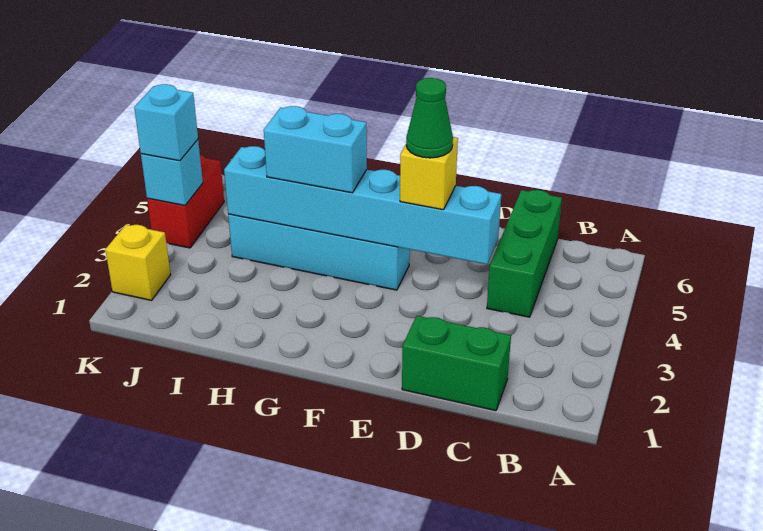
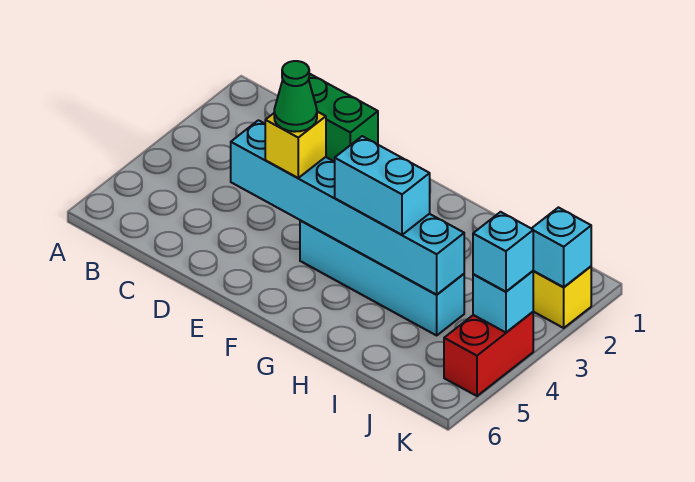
green 1x3 brick [487,190,562,317] -> none
none -> cyan 1x1 brick [531,207,591,287]

